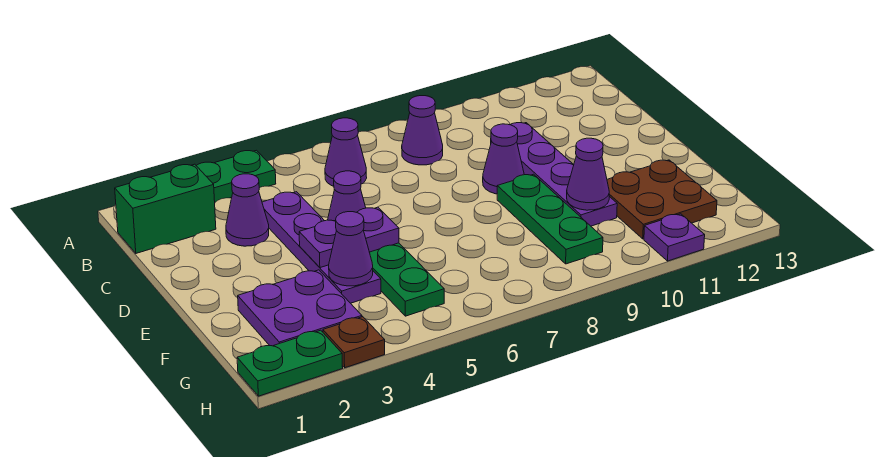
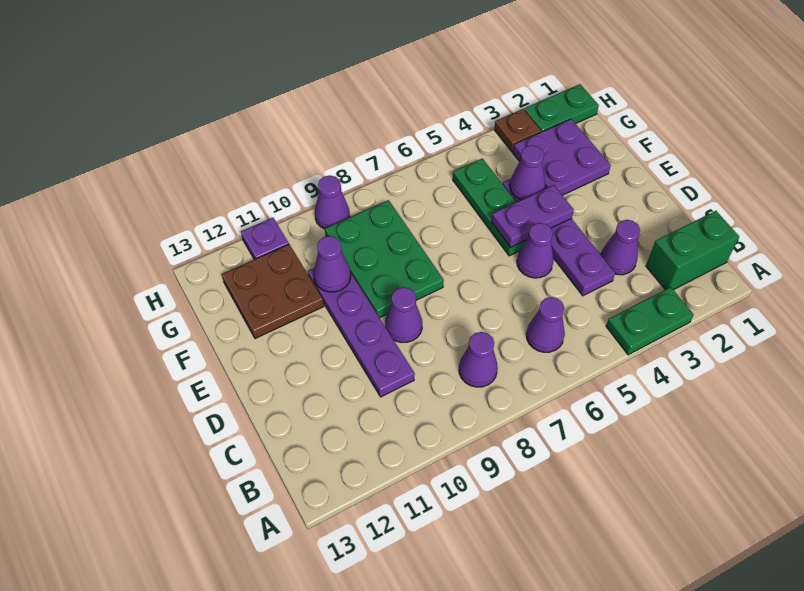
green 1x3 plate [497,174,603,264] -> green 2x3 plate [325,200,444,318]
none -> purple 1x1 cone [315,176,350,229]

